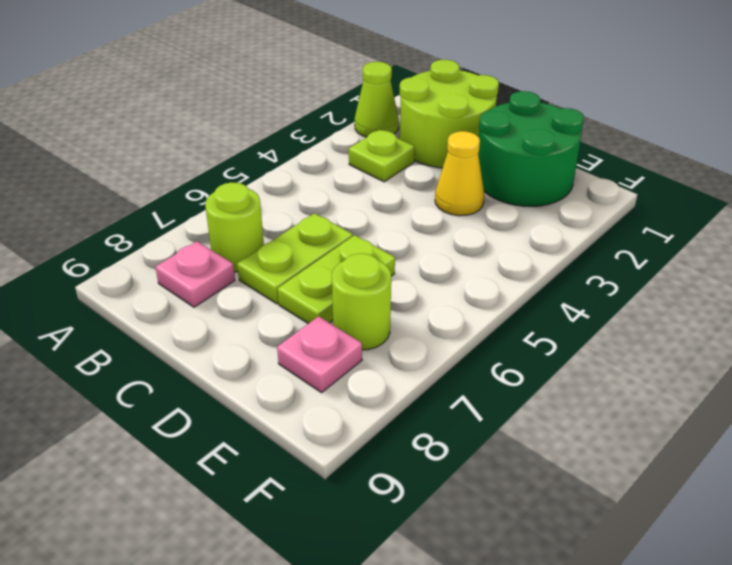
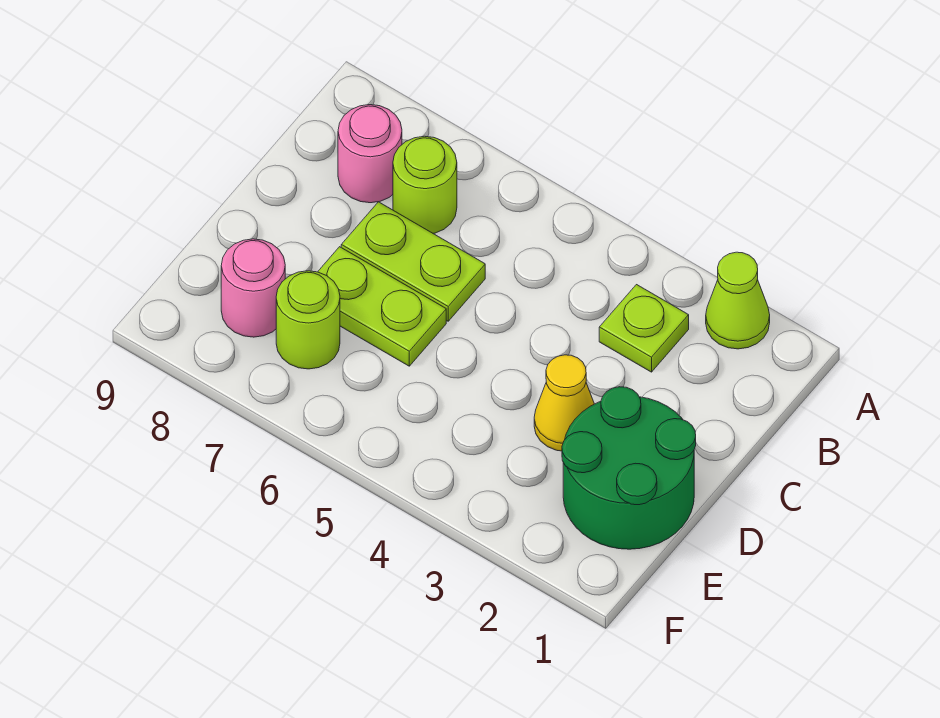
lime 2x2 round brick [400,60,499,168] -> none
pink 1x1 plate [155,241,235,307] -> pink 1x1 round brick [338,105,402,203]
pink 1x1 plate [277,316,362,393] -> pink 1x1 round brick [221,239,285,337]

